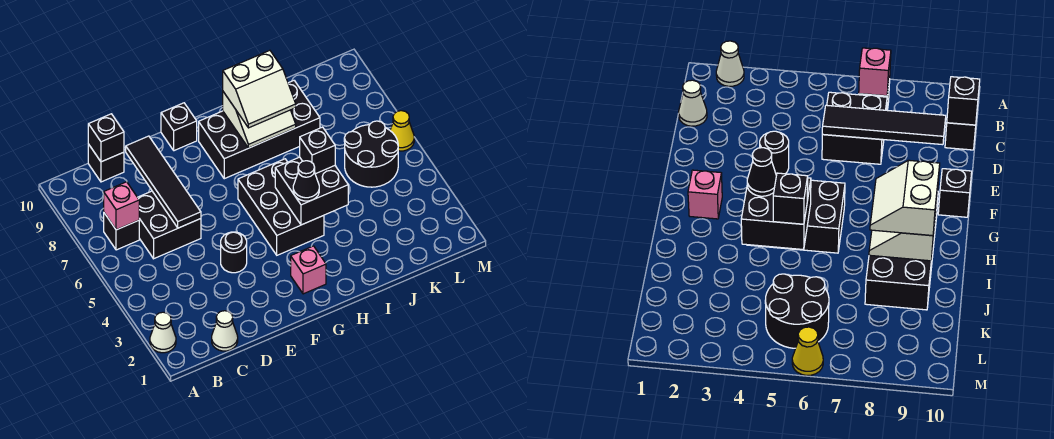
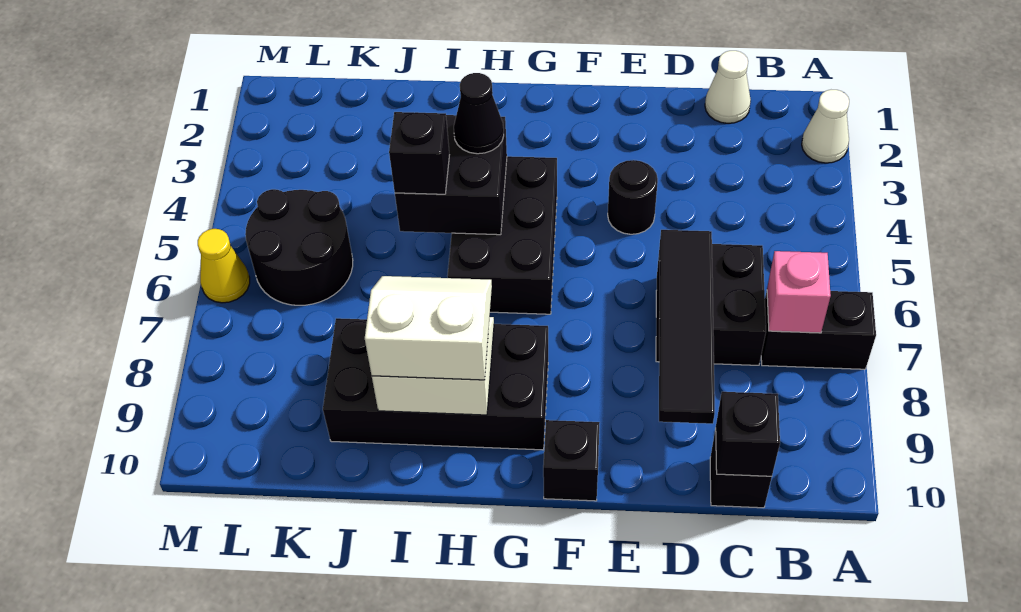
black 1x1 brick [104,213,139,250] -> black 1x2 brick [761,291,876,369]
pink 1x1 brick [291,246,326,294] -> none

